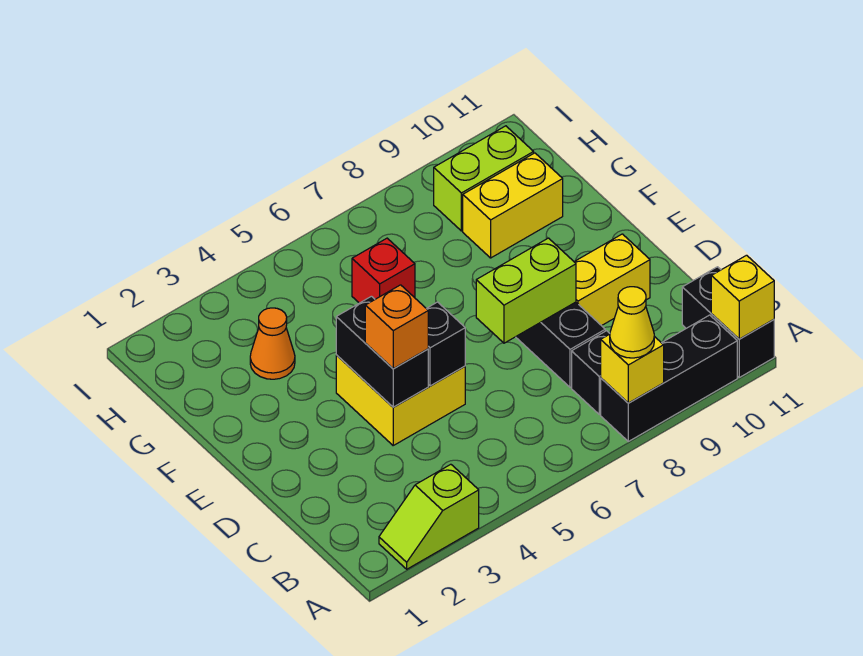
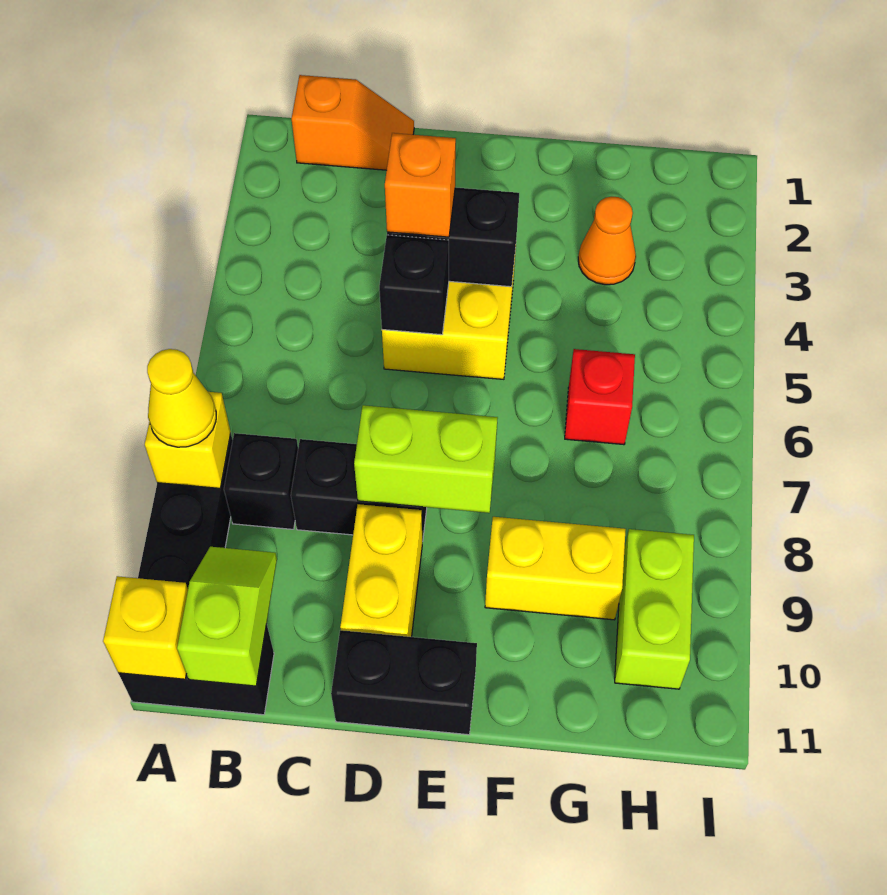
lime 1x2 slope [379,464,479,569] -> lime 1x2 slope moved to [177,547,277,686]
none -> orange 1x2 slope [292,75,414,170]
lime 1x2 brick [476,238,576,343] -> lime 1x2 brick turned to [354,405,498,513]
none -> black 1x2 brick [331,630,477,735]
yellow 1x2 brick [463,153,563,258] -> yellow 1x2 brick turned to [485,517,626,620]

